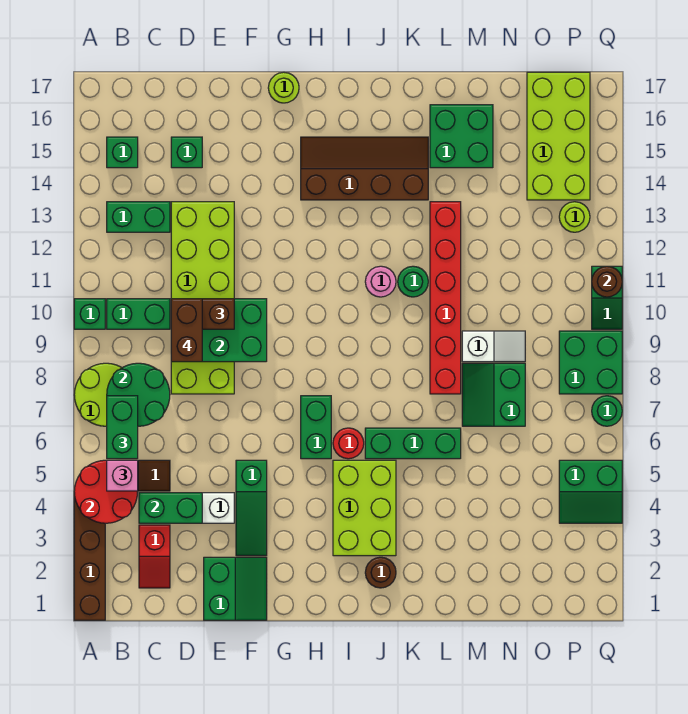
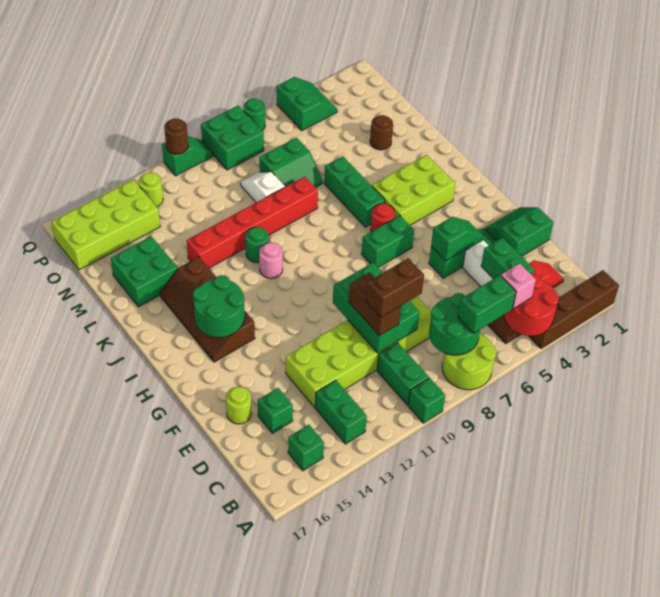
none -> green 1x2 slope [431,217,483,261]
lime 1x1 round brick [268,72,299,103] -> lime 1x1 round brick moved to [226,387,252,424]
none -> green 2x2 round brick [193,275,245,337]
brown 1x1 round brick [365,557,396,588] -> brown 1x1 round brick moved to [370,115,393,150]

